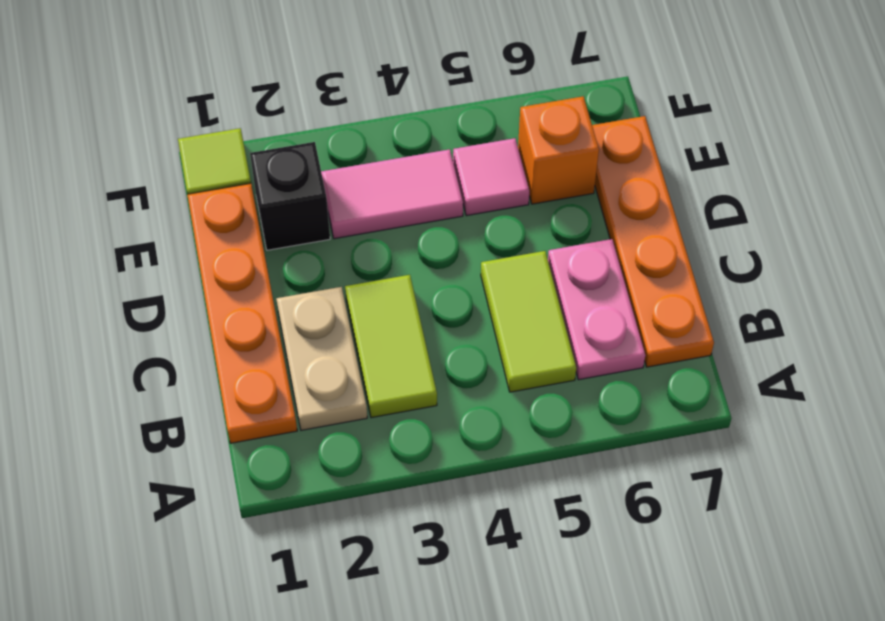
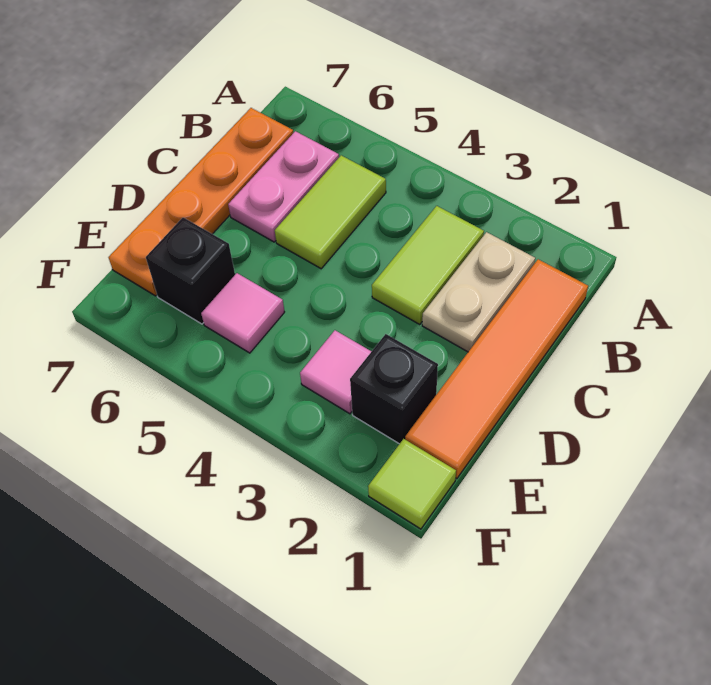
orange 1x4 plate [187,183,297,443] -> orange 1x4 tile [405,259,588,479]
pink 1x2 tile [321,149,463,239] -> pink 1x1 tile [300,330,372,414]
orange 1x1 brick [518,96,599,204] -> black 1x1 brick [146,217,235,324]

